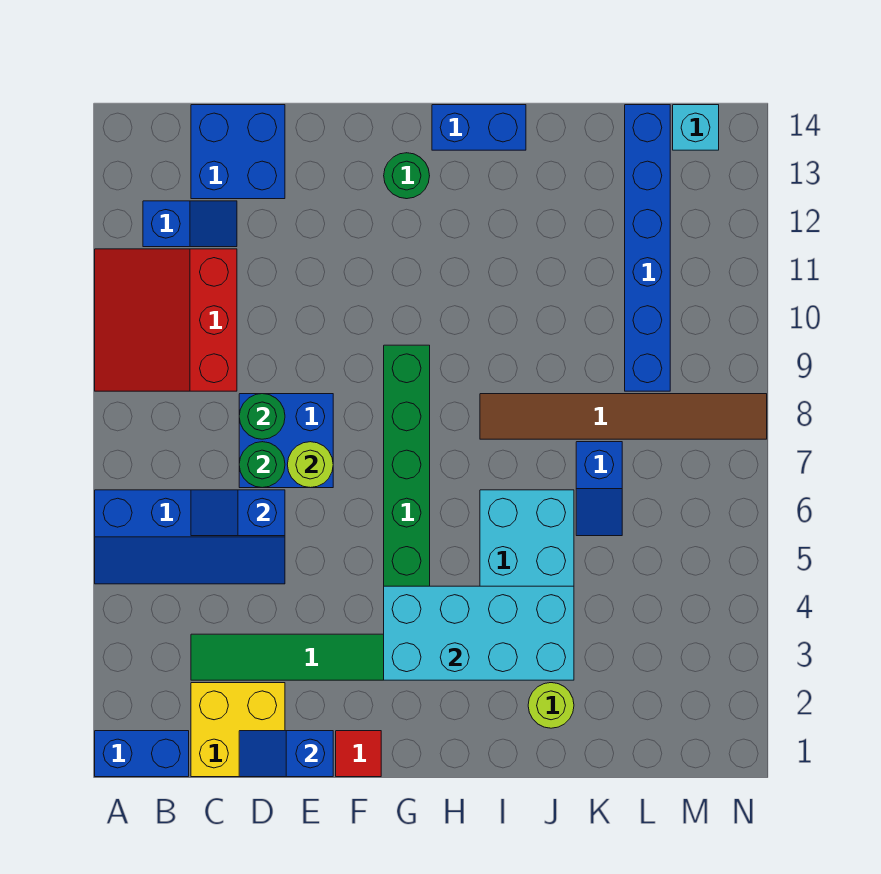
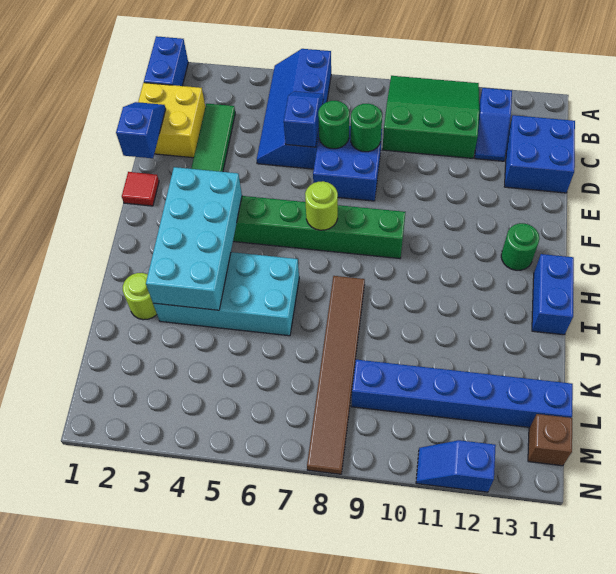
red 3x3 slope [95,249,237,391] -> green 3x3 slope [382,76,479,158]
lime 1x1 round brick [287,442,333,488] -> lime 1x1 round brick moved to [305,181,338,230]
blue 1x2 slope [576,442,622,536] -> blue 1x2 slope moved to [416,440,496,492]
cyan 1x1 brick [673,105,719,150] -> brown 1x1 brick [528,414,572,466]

